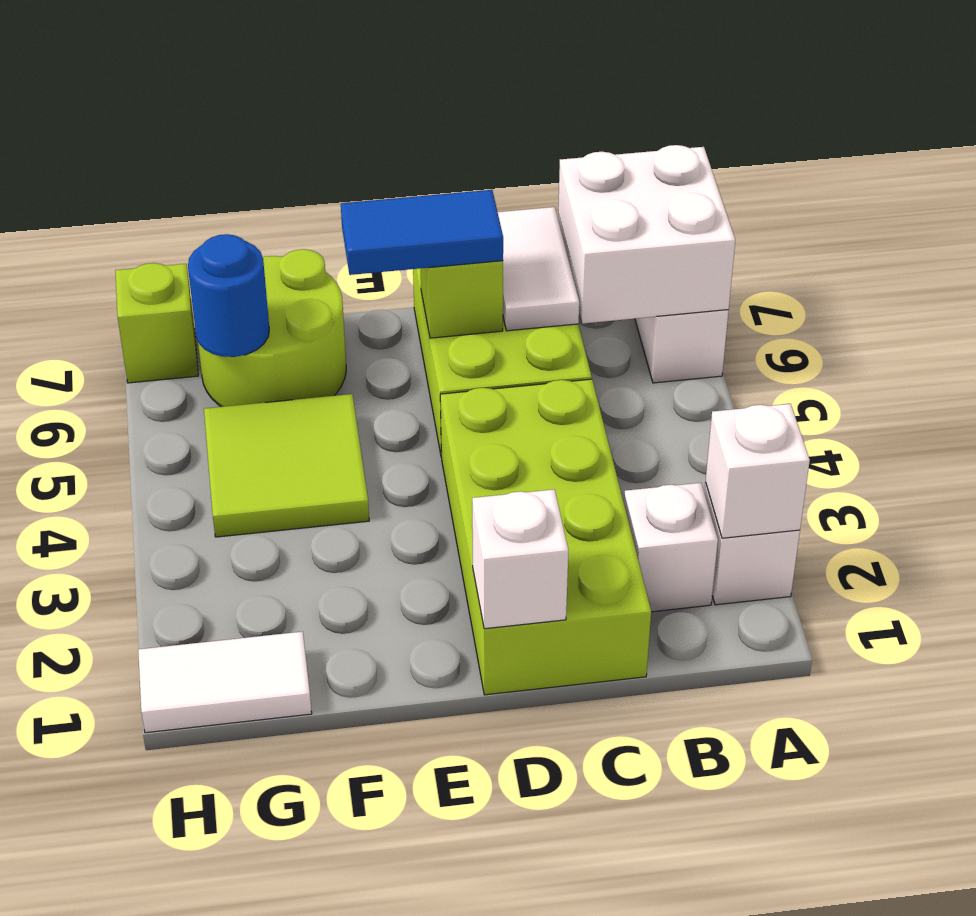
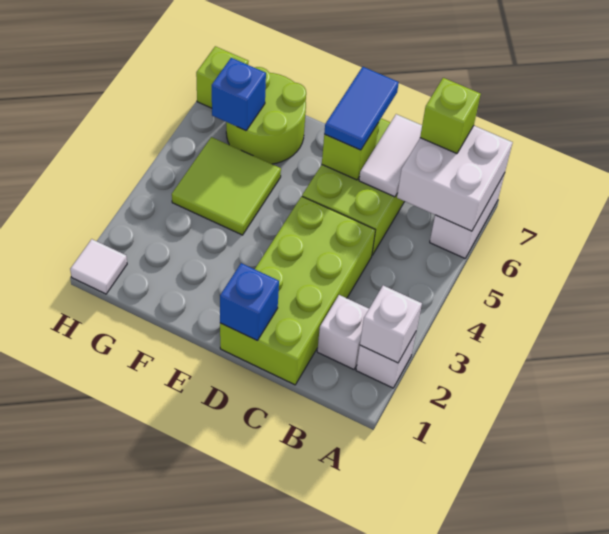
none -> lime 1x1 brick [420,78,481,154]
white 1x1 brick [472,489,568,629] -> blue 1x1 brick [220,263,279,340]
blue 1x2 tile [341,190,503,275] -> blue 1x2 tile turned to [324,67,399,150]
white 1x2 tile [138,632,312,733] -> white 1x1 tile [70,239,127,294]
blue 1x1 round brick [188,234,269,357] -> blue 1x1 brick [212,58,266,131]

